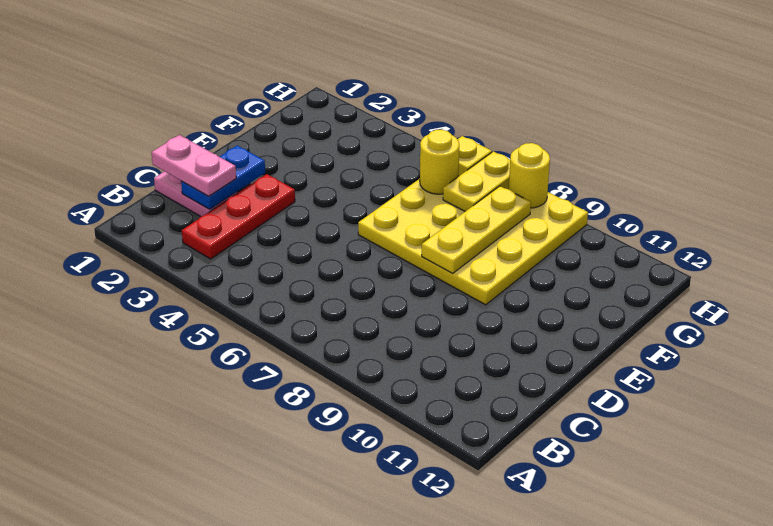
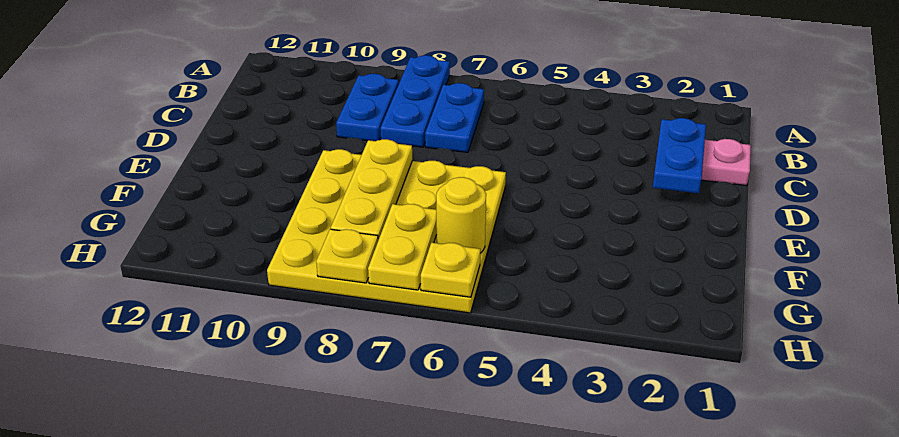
none -> blue 1x3 plate [380,55,450,147]
red 1x3 plate [182,174,295,259] -> none
none -> blue 1x2 plate [425,83,484,152]
none -> blue 1x2 plate [336,73,399,141]
pink 1x2 plate [151,135,236,196] -> none
yellow 1x1 round brick [509,143,550,208] -> yellow 1x1 plate [316,229,378,283]

